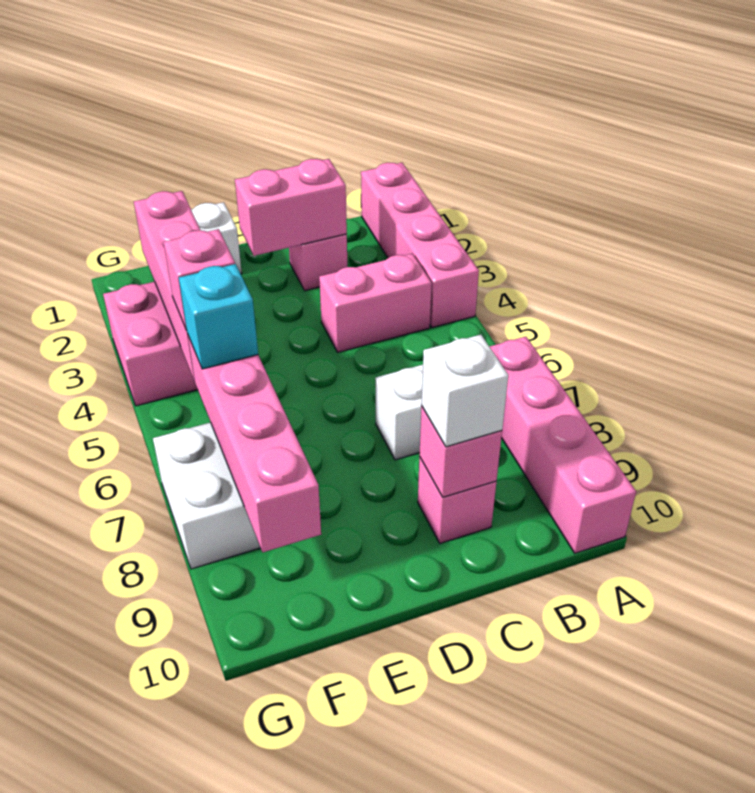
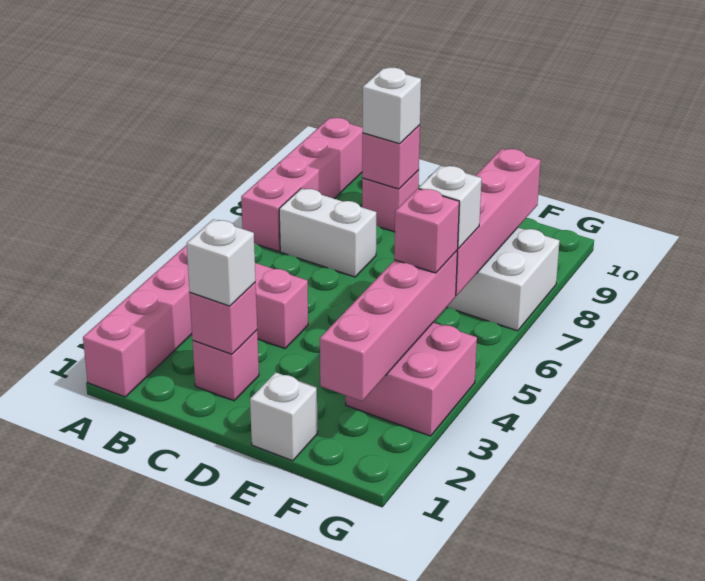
pink 1x2 brick [235,159,347,256] -> pink 1x1 brick [190,283,257,354]
none -> white 1x1 brick [187,219,256,306]
cyan 1x1 brick [179,264,258,369] -> white 1x1 brick [418,166,482,248]

